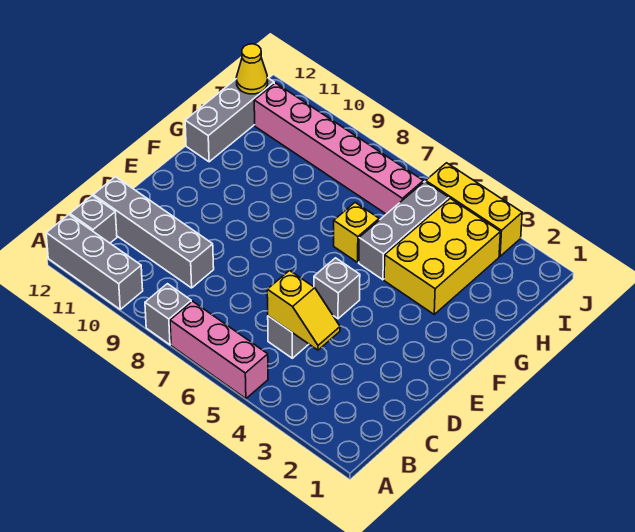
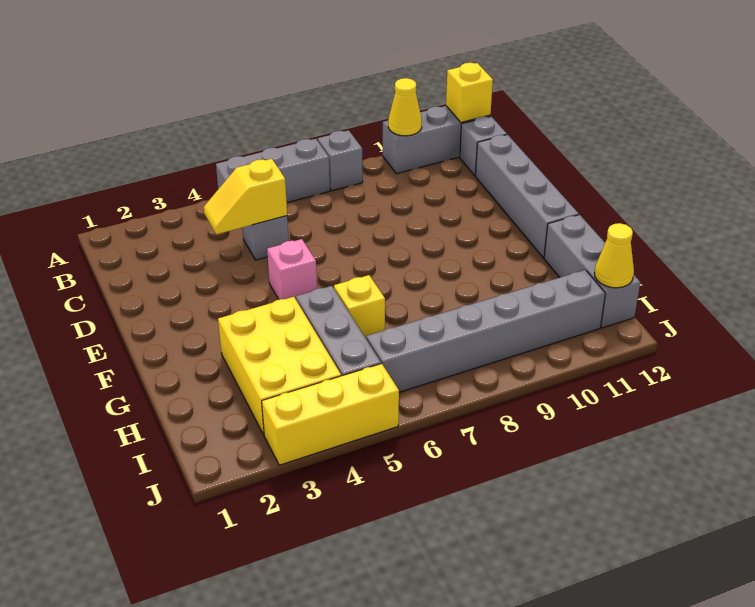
pink 1x3 brick [170,301,268,399] -> grey 1x3 brick [216,139,330,203]
none -> yellow 1x1 cone [388,78,422,136]
none -> yellow 1x1 brick [446,63,493,123]
grey 1x4 brick [93,177,214,288] -> grey 1x4 brick turned to [476,135,579,258]
grey 1x1 brick [314,258,360,319] -> pink 1x1 brick [267,239,317,300]
pink 1x6 brick [254,83,423,214] -> grey 1x6 brick [366,270,605,392]

